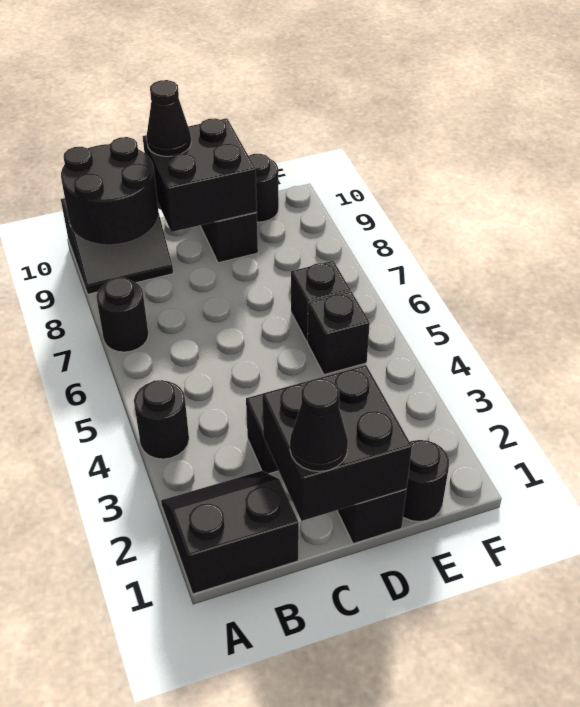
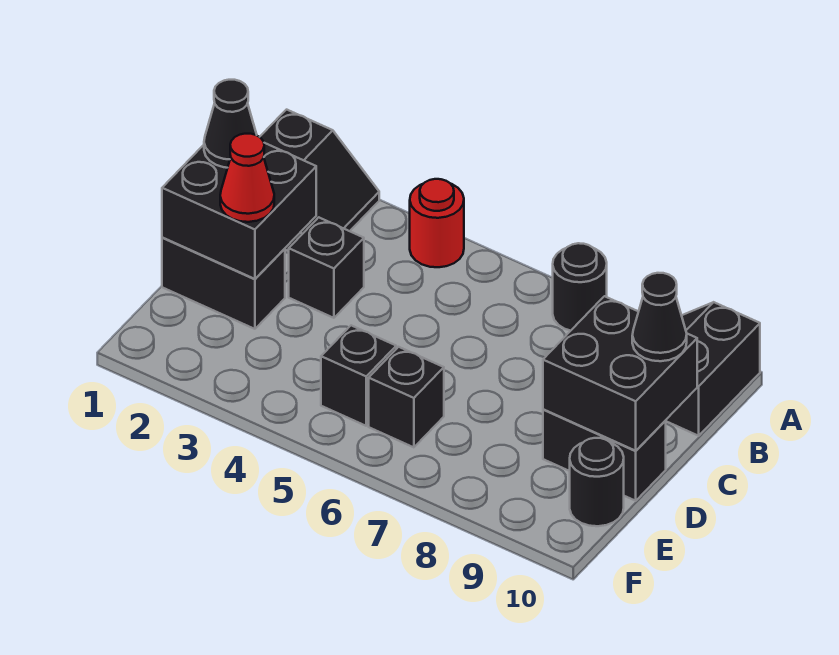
black 1x1 round brick [134,380,189,459] -> red 1x1 round brick [410,179,464,267]
black 2x2 round brick [61,137,159,245] -> none
none -> red 1x1 cone [220,134,274,222]
black 1x1 round brick [403,440,449,522] -> none

